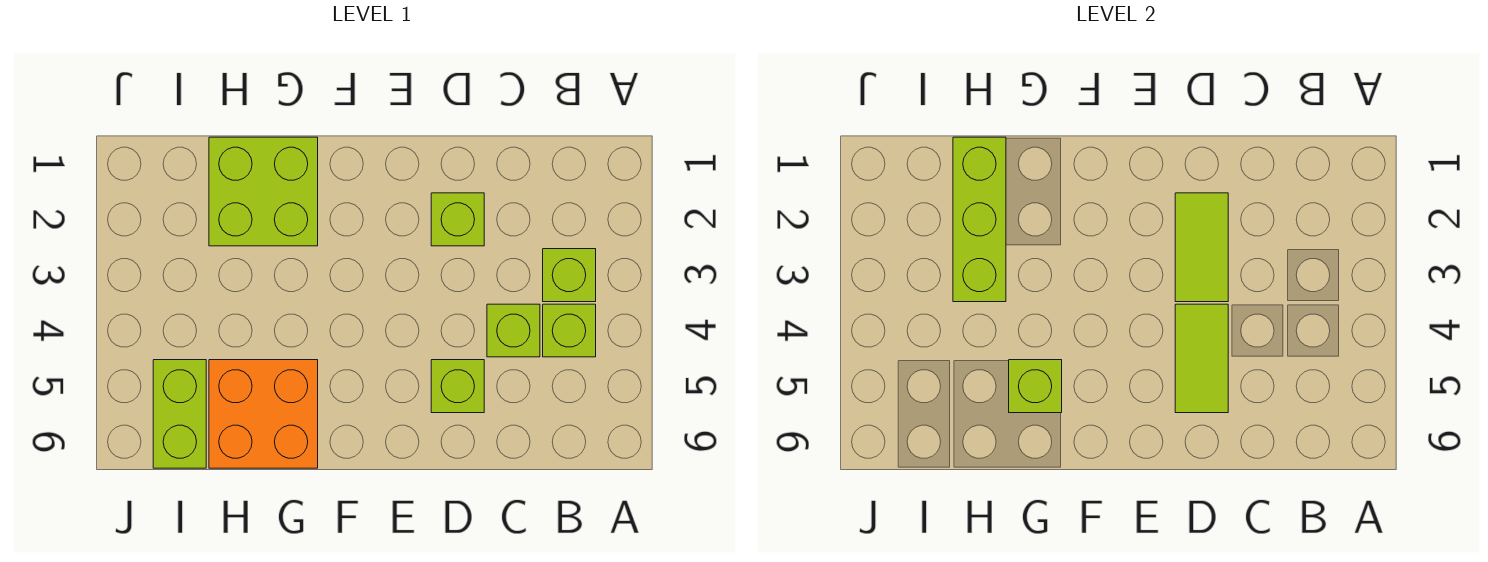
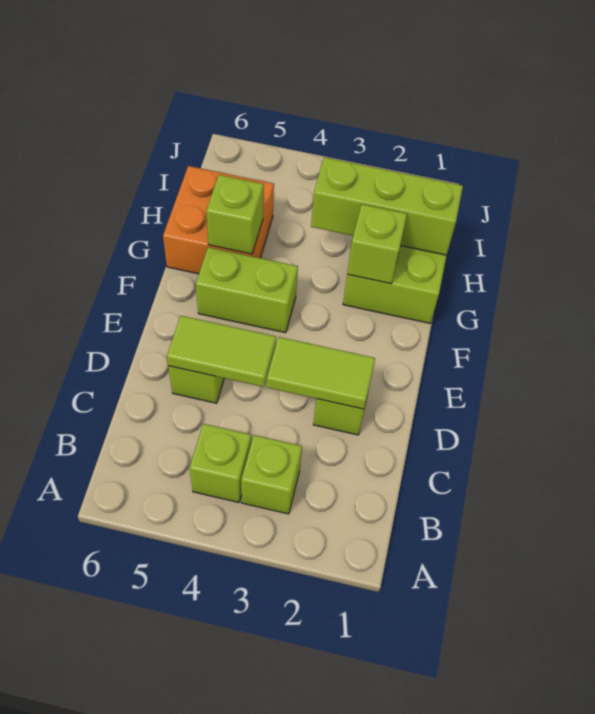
lime 1x1 brick [487,304,540,357] -> lime 1x1 brick moved to [347,204,407,284]
lime 1x2 brick [153,360,206,468] -> lime 1x2 brick moved to [196,247,298,333]

